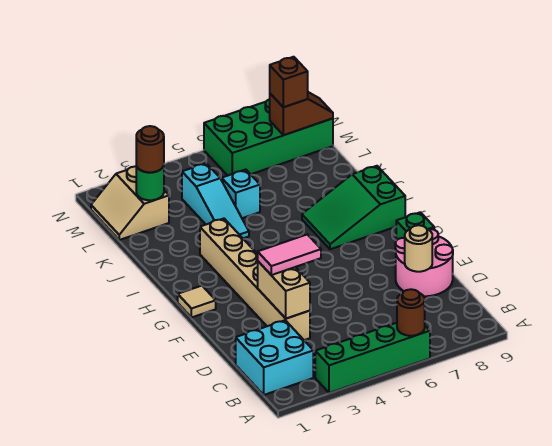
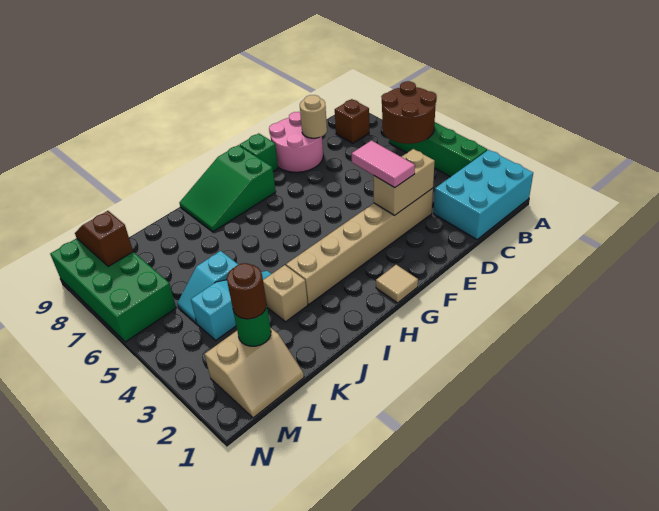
brown 1x1 round brick [397,289,425,336] -> brown 2x2 round brick [381,81,437,144]
cyan 2x2 brick [236,320,313,395] -> cyan 2x3 brick [434,150,533,239]
green 2x3 slope [302,166,405,249] -> green 2x3 slope turned to [179,145,276,232]
none -> tan 1x1 brick [263,265,308,322]
brown 1x1 brick [270,57,308,107] -> brown 1x1 brick moved to [335,99,369,143]

